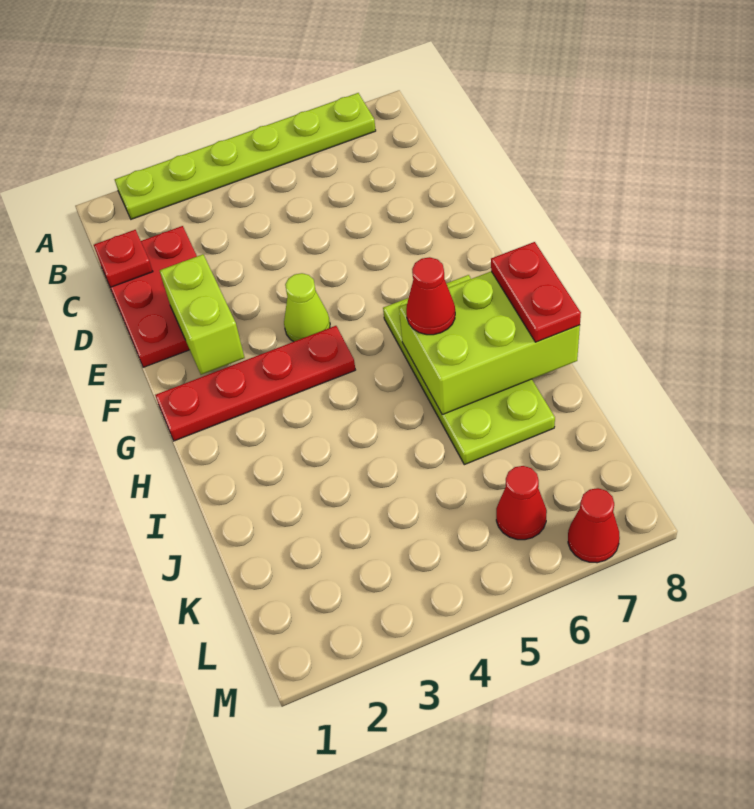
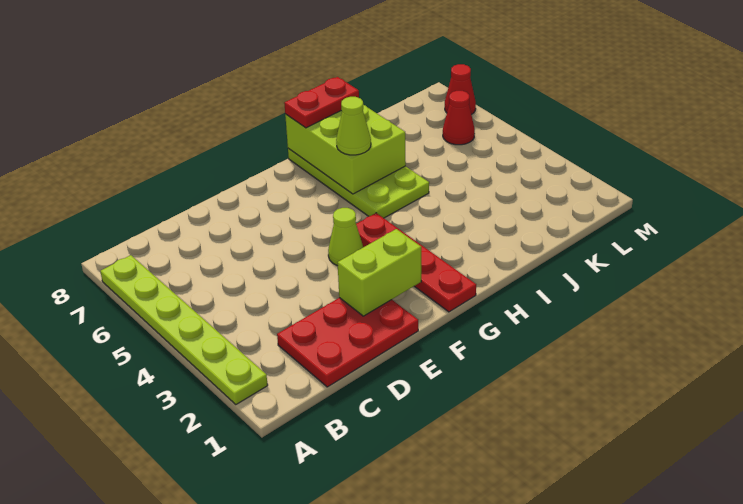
red 1x1 plate [94,230,153,287] -> none
lime 2x4 plate [383,275,555,465] -> lime 2x4 plate turned to [288,148,429,218]
red 1x1 cone [406,257,455,335] -> lime 1x1 cone [336,97,371,155]

